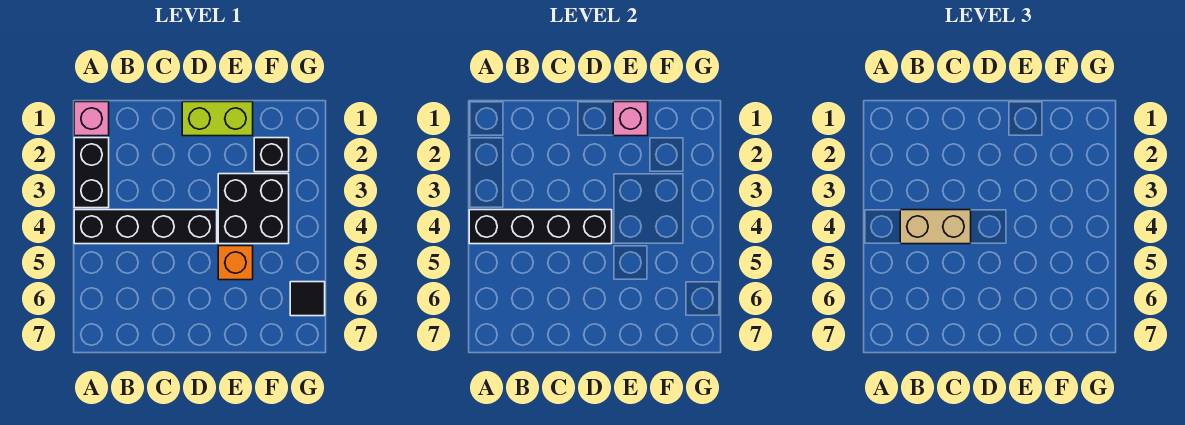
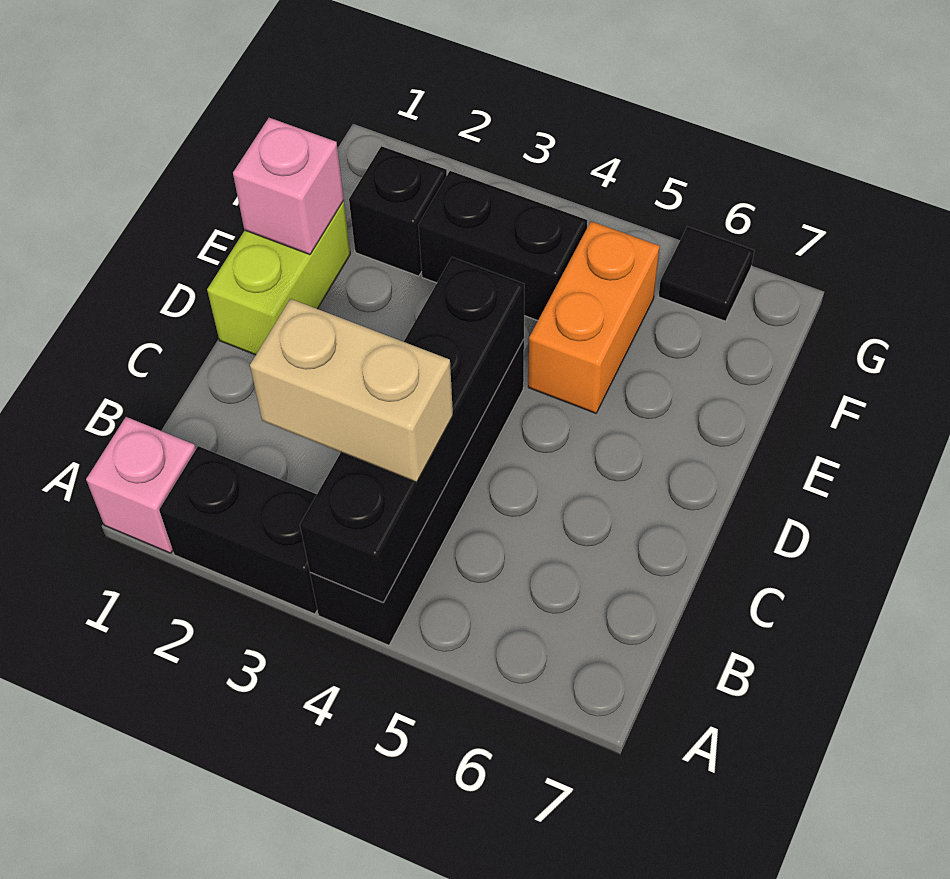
tan 1x2 brick [900,210,971,244] -> tan 1x2 brick turned to [250,299,453,482]
black 2x2 brick [218,174,289,244] -> black 1x2 brick [418,171,587,321]
orange 1x1 brick [218,246,253,280] -> orange 1x2 brick [528,221,660,413]

